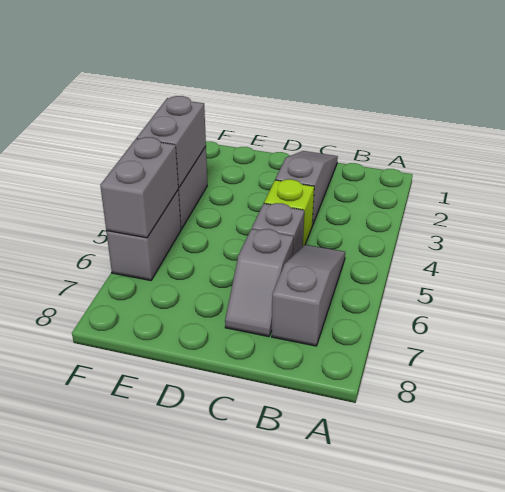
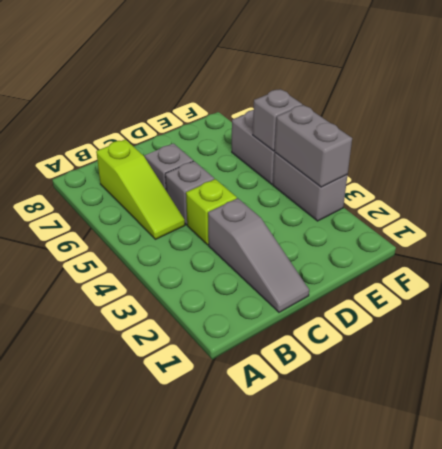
grey 1x3 slope [272,245,345,346] -> lime 1x3 slope [96,139,185,239]
grey 1x2 brick [100,137,178,238] -> grey 1x1 brick [253,89,302,151]

